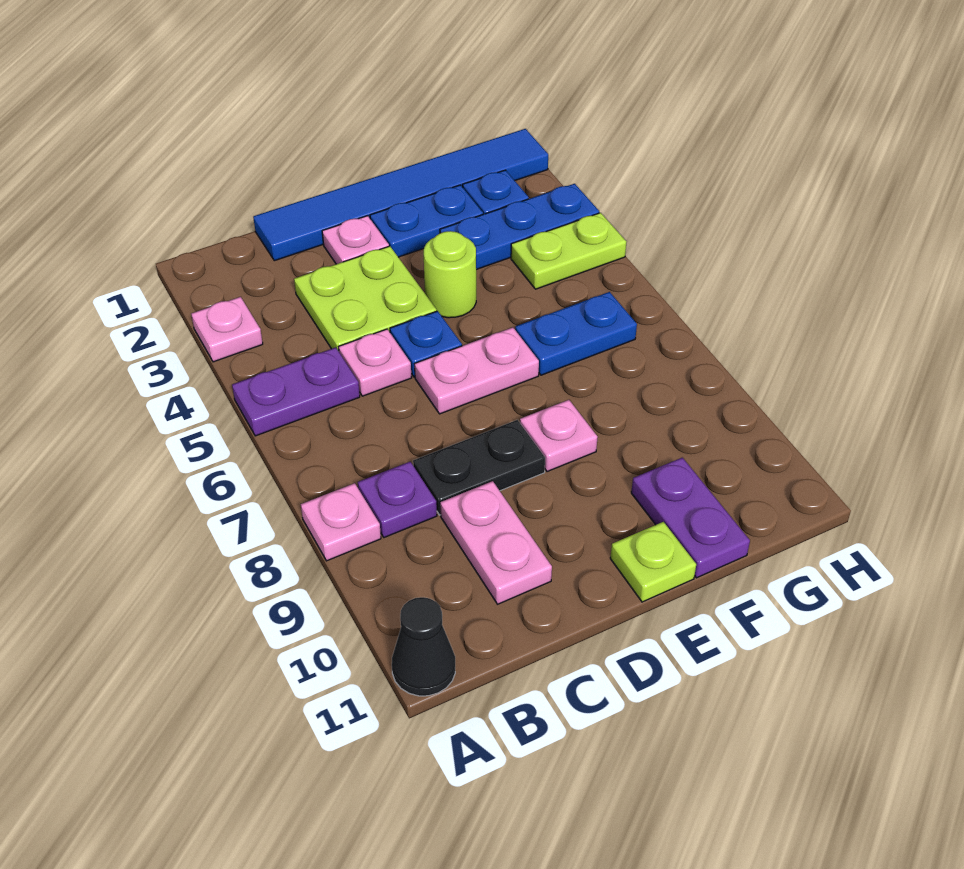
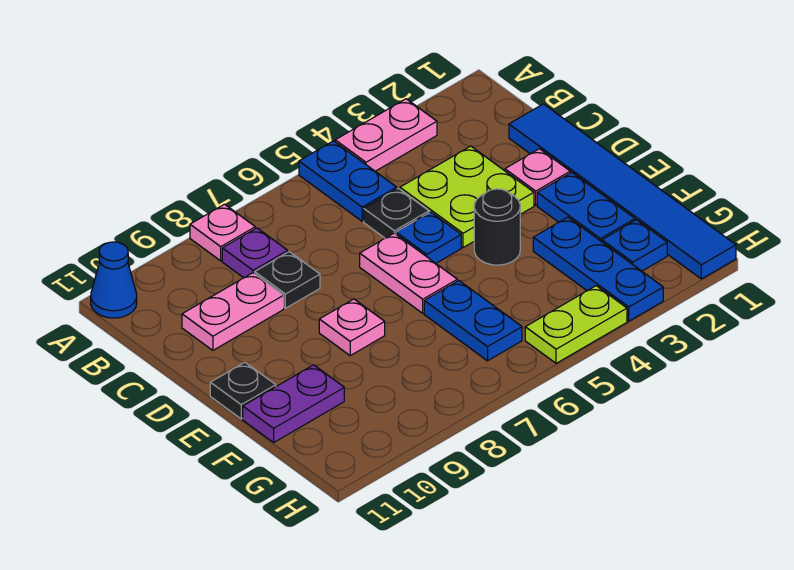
pink 1x1 plate [191,297,263,362] -> pink 1x2 plate [335,99,437,171]
purple 1x2 plate [232,347,360,436] -> blue 1x2 plate [299,141,397,221]
black 1x1 cone [392,597,455,696] -> blue 1x1 cone [91,242,137,318]
pink 1x1 plate [339,329,412,396] -> black 1x1 plate [364,188,429,238]
black 1x2 plate [413,420,545,515] -> black 1x1 plate [255,252,320,308]
lime 1x1 round brick [424,231,476,318] -> black 1x1 round brick [474,189,520,265]
lime 1x1 plate [610,522,696,602] -> black 1x1 plate [210,362,276,419]
lime 1x2 plate [511,213,626,289] -> lime 1x2 plate turned to [525,286,627,363]

